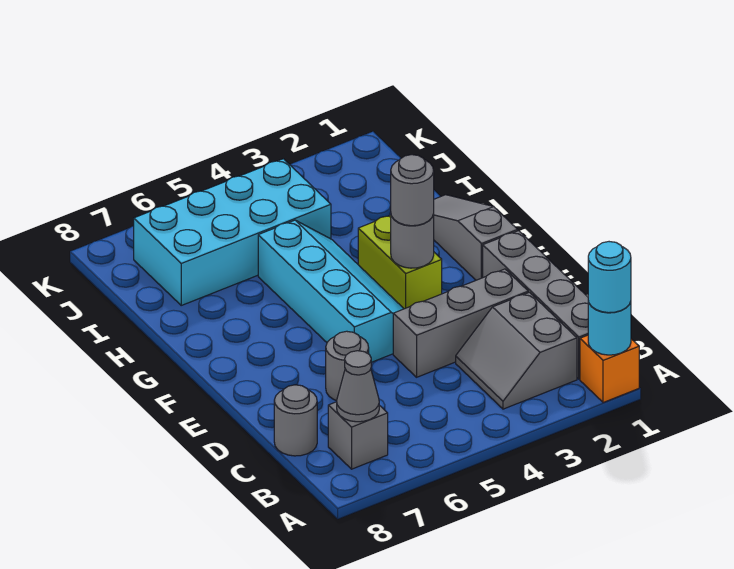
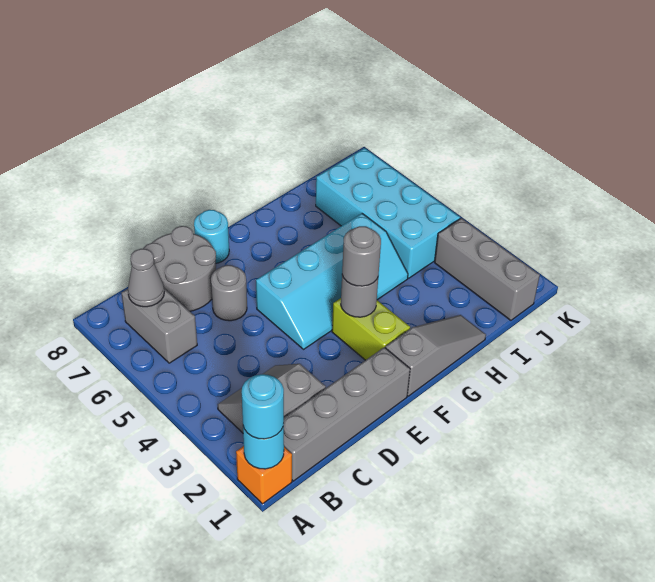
grey 1x1 brick [328,402,388,469] -> grey 1x2 brick [121,289,197,363]
grey 1x1 round brick [274,385,317,456] -> grey 2x2 round brick [143,226,216,311]
grey 1x3 brick [393,269,528,377] -> grey 1x3 brick moved to [435,218,540,320]
none -> cyan 1x1 round brick [194,210,229,263]
lime 1x2 brick [358,215,442,309] -> lime 1x2 brick turned to [332,298,410,360]

